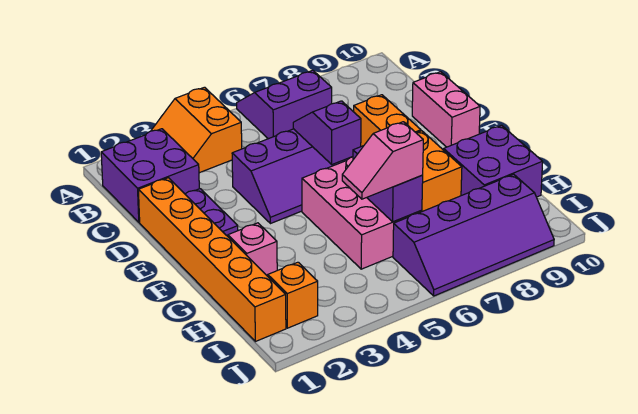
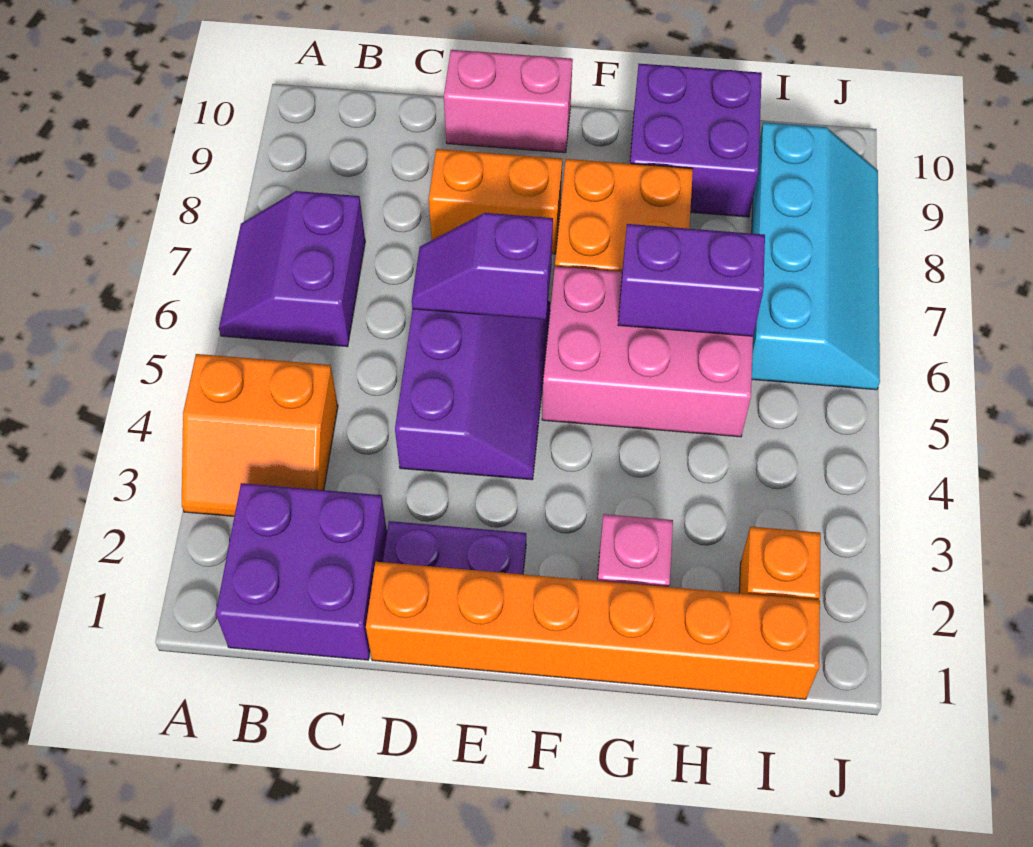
pink 1x2 slope [342,122,423,199] -> none
purple 2x4 slope [393,174,554,296] -> cyan 2x4 slope [752,122,880,390]

